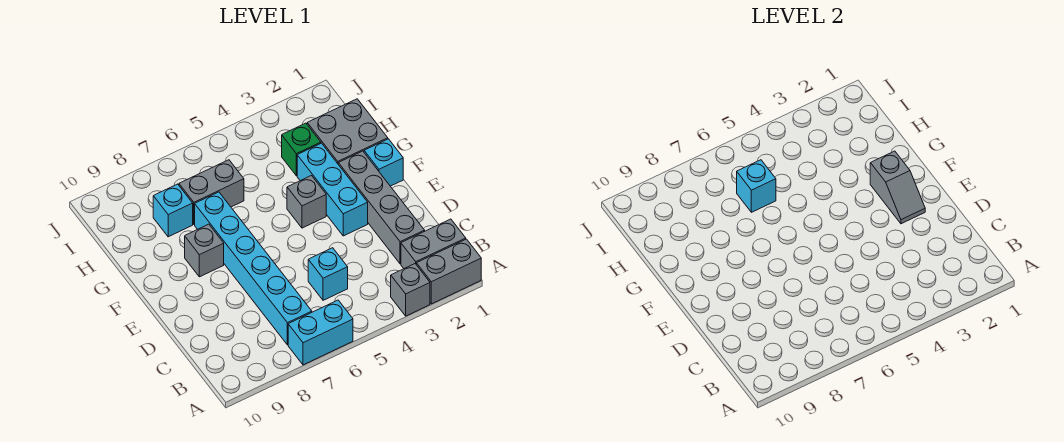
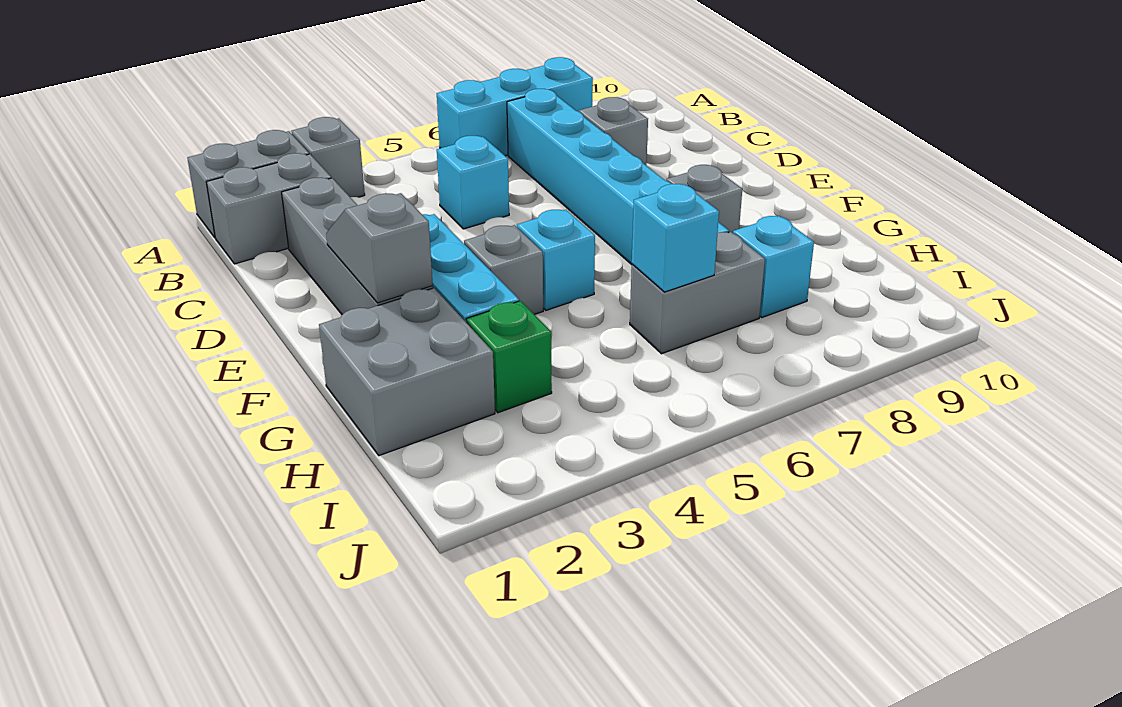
cyan 1x2 brick [288,300,353,365] -> cyan 1x3 brick [437,57,593,156]
none -> grey 1x1 brick [579,97,648,165]
cyan 1x1 brick [364,139,403,186] -> cyan 1x1 brick moved to [517,210,595,310]

